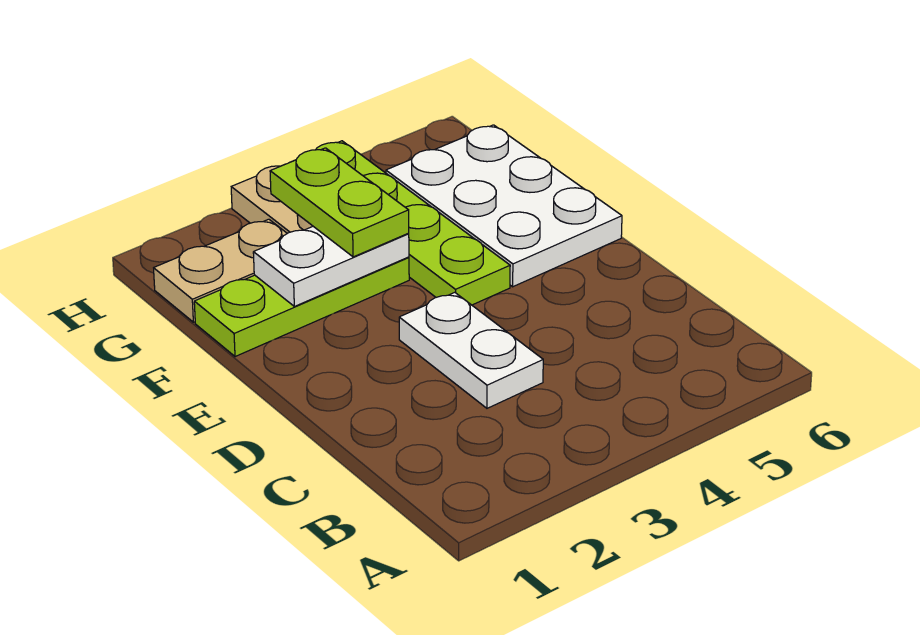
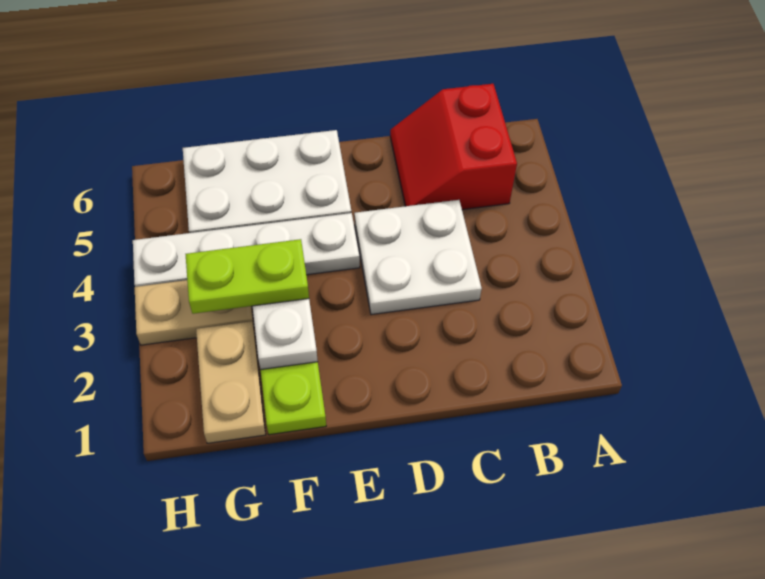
none -> red 2x2 slope [390,84,517,210]
white 1x2 plate [399,292,543,408] -> white 2x2 plate [354,200,482,315]
lime 1x4 plate [316,141,510,305] -> white 1x4 plate [133,213,360,287]

